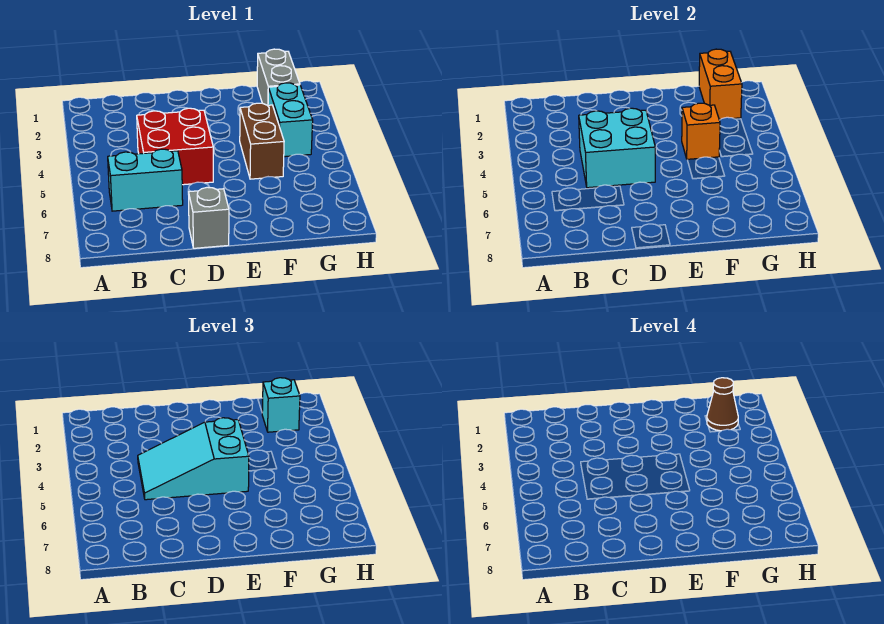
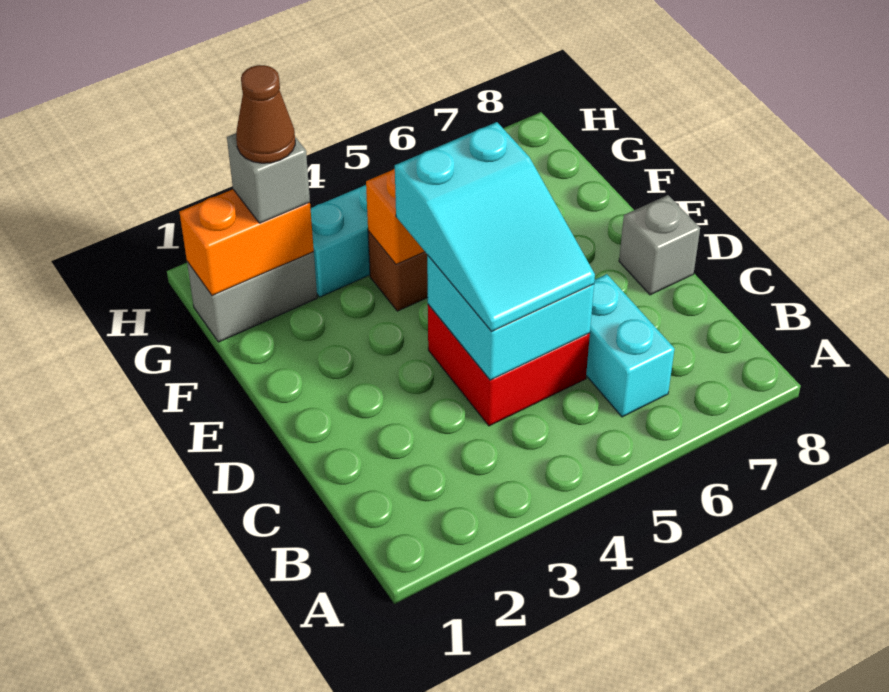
cyan 1x1 brick [262,378,300,432] -> grey 1x1 brick [227,133,310,223]

